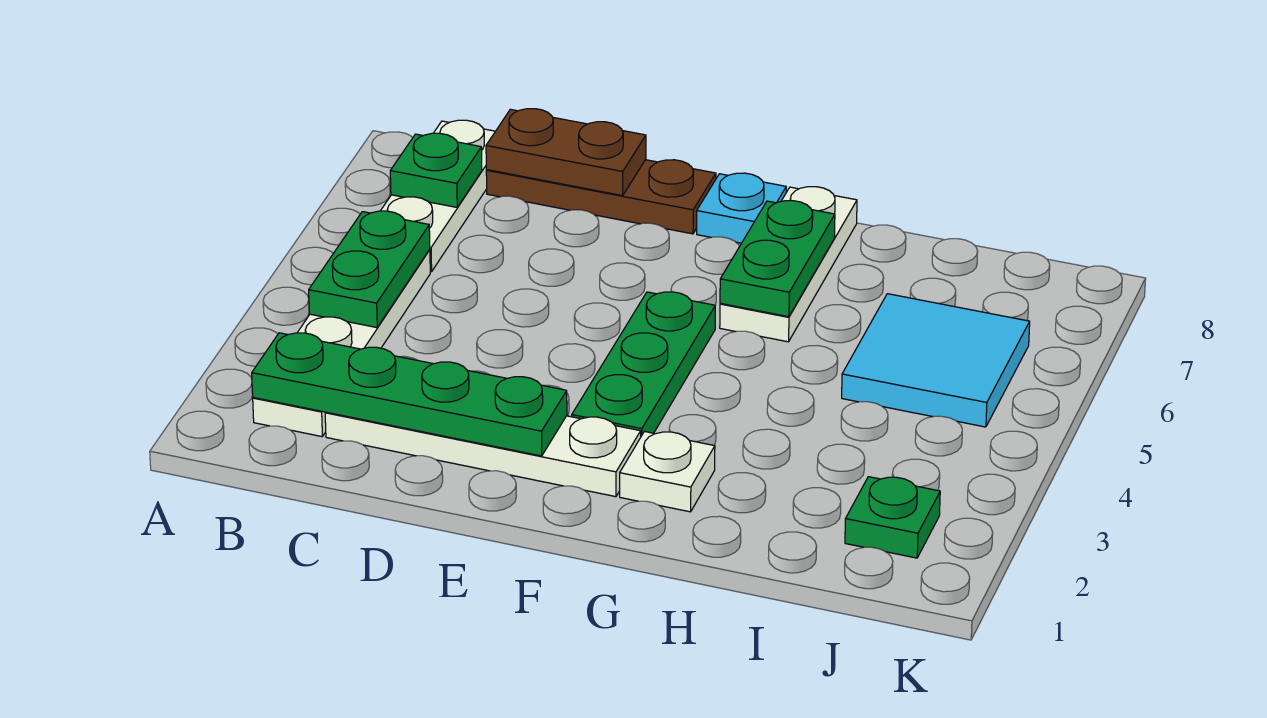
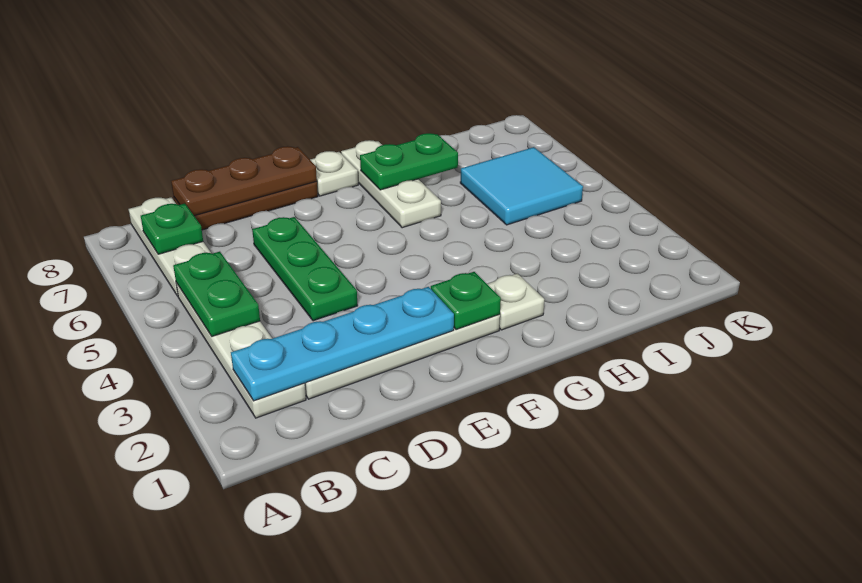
green 1x4 plate [252,333,567,456] -> cyan 1x4 plate [231,287,454,401]
brown 1x2 plate [486,109,646,196] -> brown 1x3 plate [171,146,317,216]
green 1x3 plate [572,292,715,436] -> green 1x3 plate moved to [252,217,358,321]
cyan 1x1 plate [697,173,786,243] -> white 1x1 plate [310,151,358,196]
green 1x2 plate [720,201,835,317] -> green 1x2 plate turned to [360,133,458,190]
green 1x1 plate [845,477,940,558] -> green 1x1 plate moved to [431,272,501,330]

